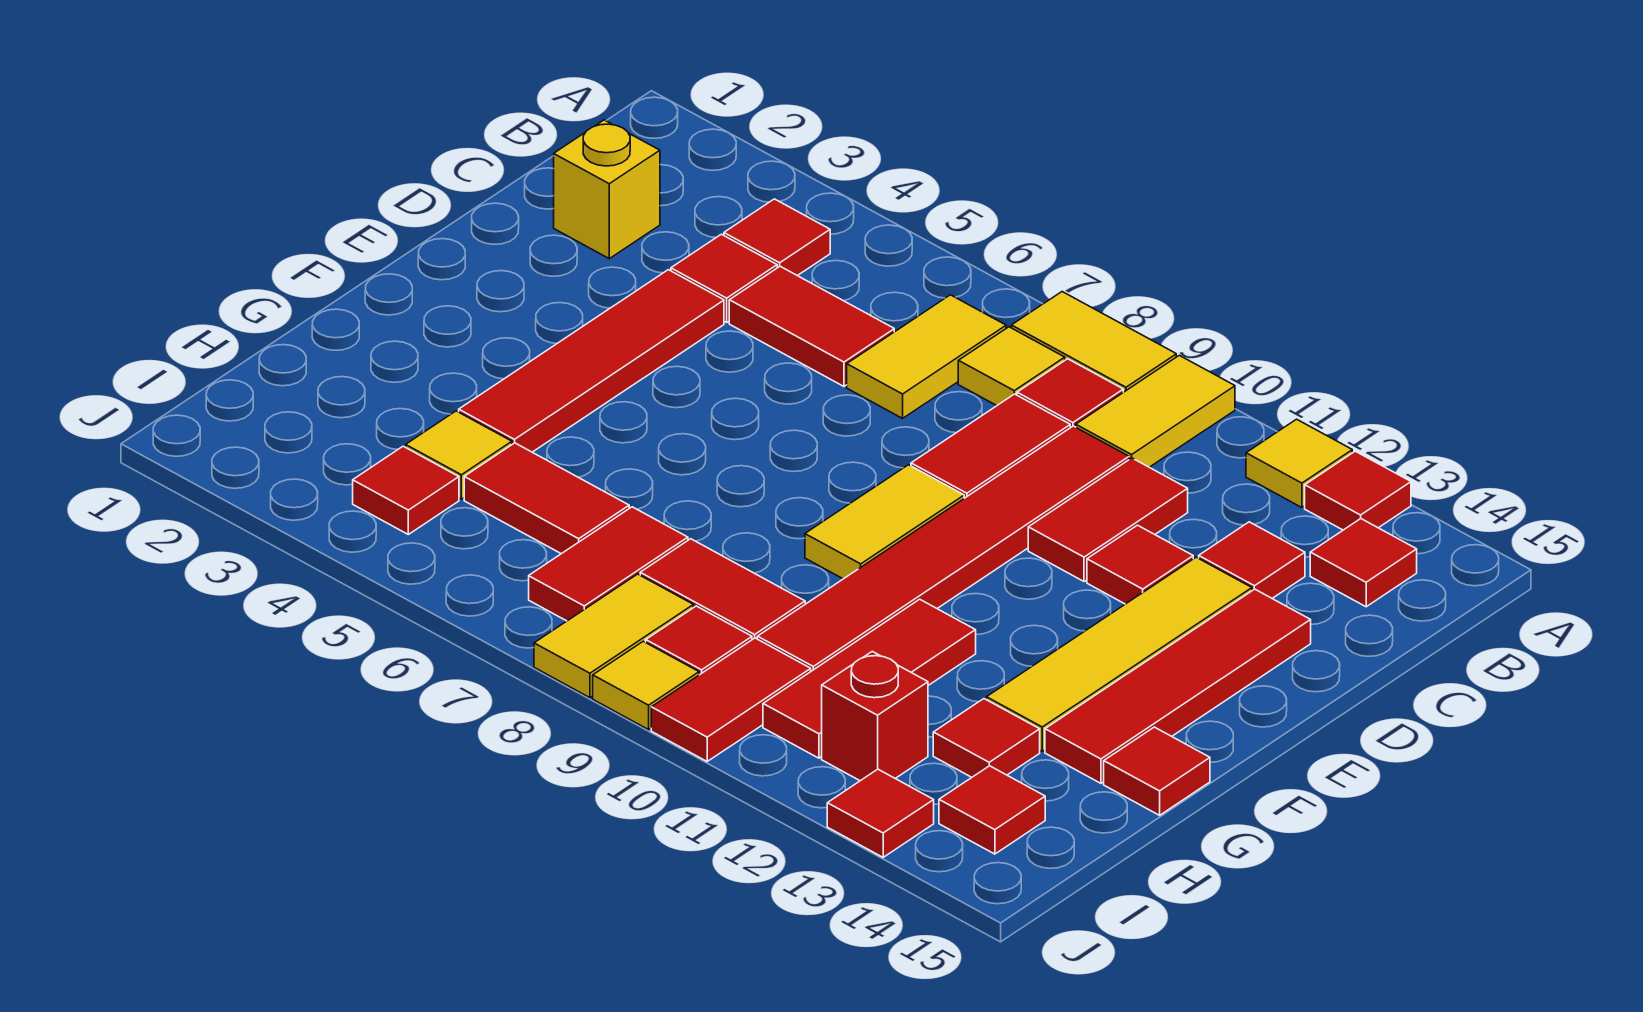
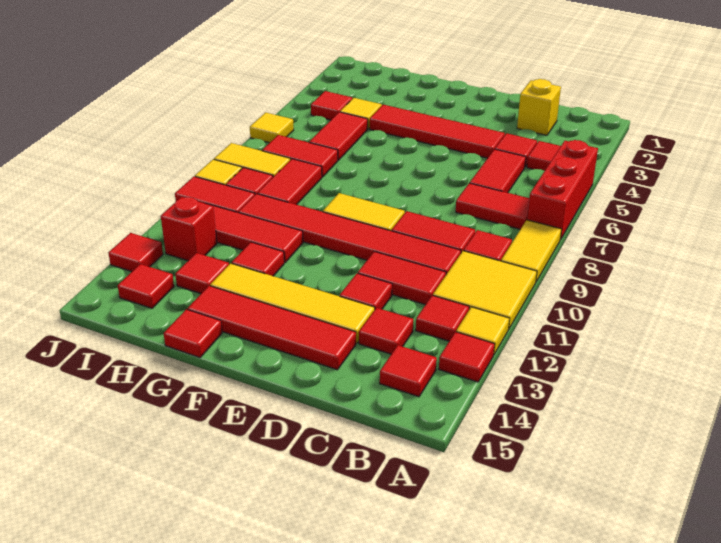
none -> red 1x3 brick [527,140,598,240]
yellow 1x2 tile [1076,355,1235,467] -> yellow 2x2 tile [433,251,537,329]
yellow 1x2 tile [847,295,1006,418] -> red 1x2 tile [456,183,529,229]
yellow 1x1 tile [958,327,1065,406] -> yellow 1x1 tile moved to [250,112,294,143]
none -> red 1x1 tile [416,295,469,341]
none -> red 1x1 tile [232,242,284,276]

